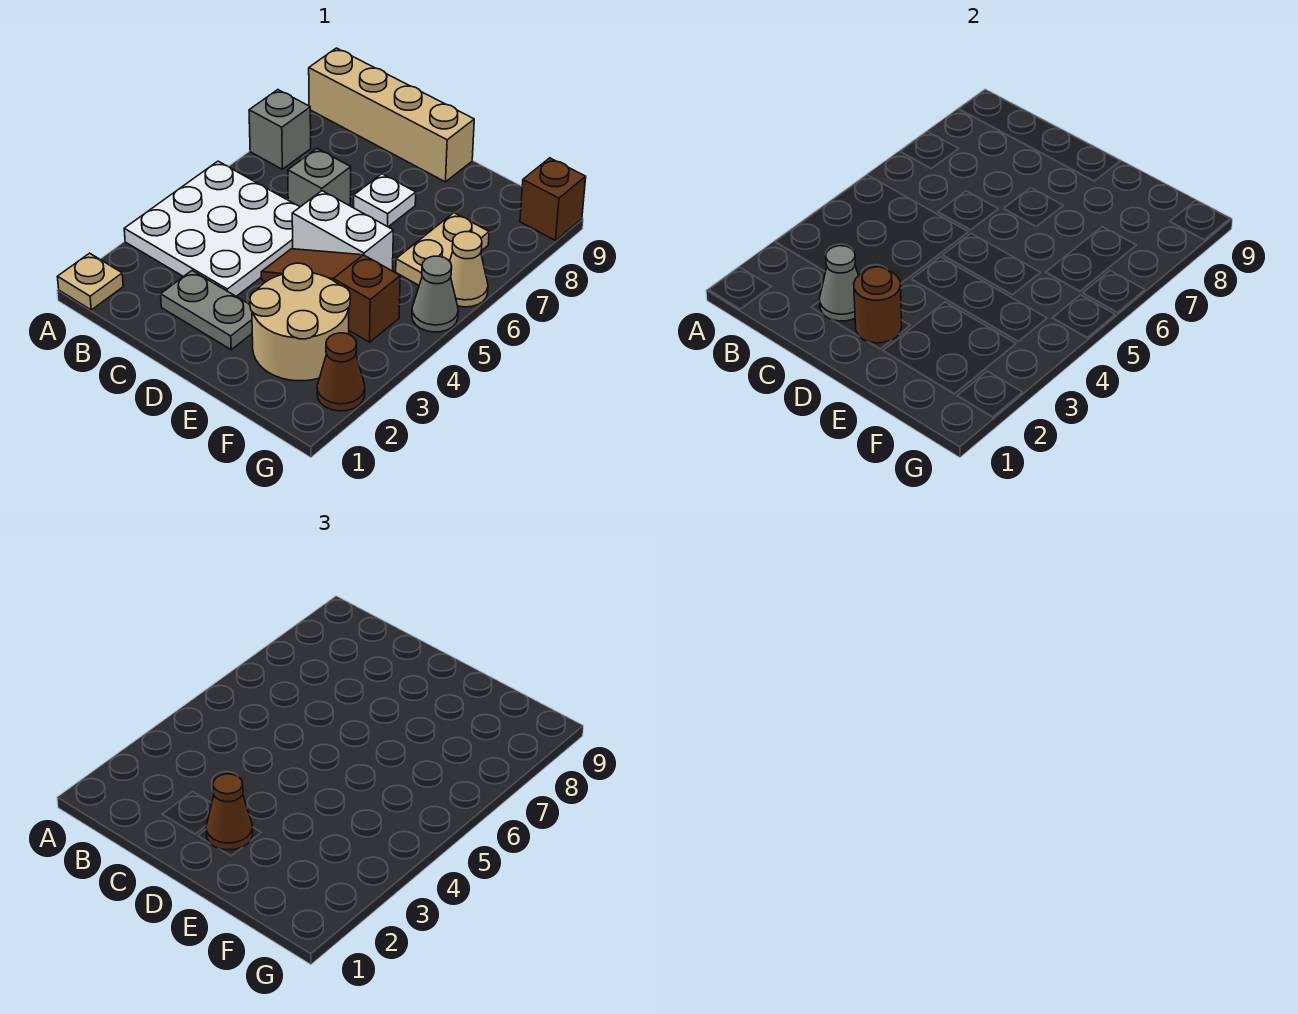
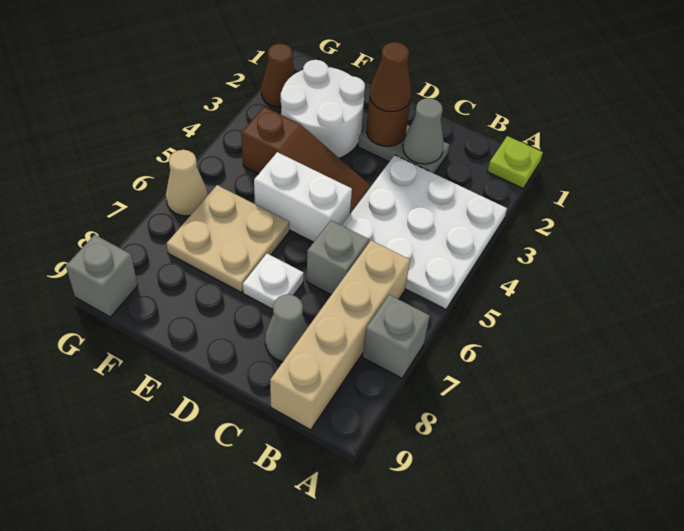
tan 1x1 plate [58,253,123,310] -> lime 1x1 plate [487,136,543,188]
tan 1x4 brick [309,48,474,182] -> tan 1x4 brick turned to [270,240,410,430]
tan 2x2 round brick [250,263,350,381] -> white 2x2 round brick [281,60,365,158]
tan 1x2 plate [396,213,489,285] -> tan 2x2 plate [167,185,289,292]
grey 1x1 cone [412,256,458,332] -> grey 1x1 cone moved to [265,294,308,362]
brown 1x1 brick [520,158,586,241] -> grey 1x1 brick [66,235,138,317]

